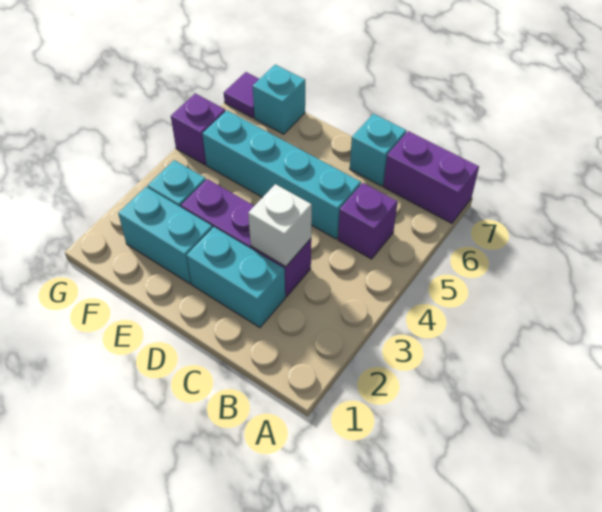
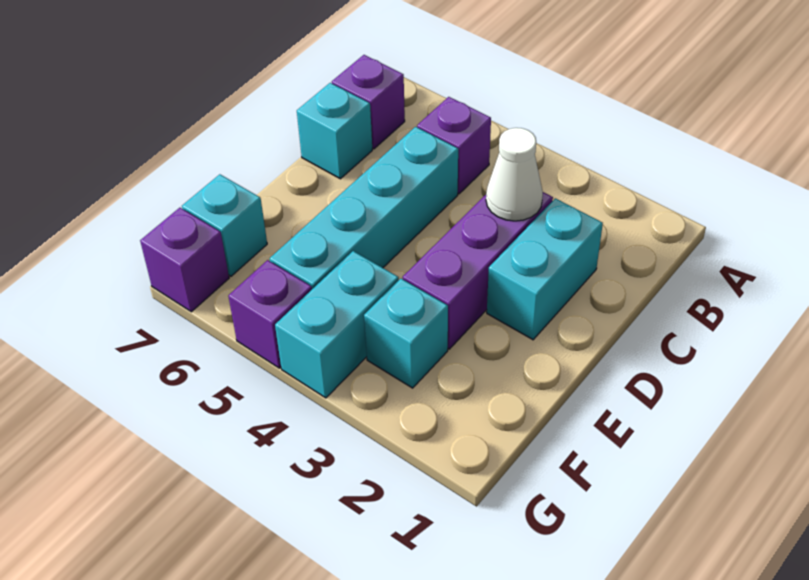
purple 1x2 brick [383,131,479,223] -> purple 1x1 brick [332,55,405,149]
white 1x1 brick [248,184,312,267] -> white 1x1 cone [486,128,543,221]
cyan 1x2 brick [118,187,212,284] -> cyan 1x2 brick moved to [275,251,399,398]
purple 1x1 tile [224,72,259,118] -> purple 1x1 brick [140,208,229,312]

